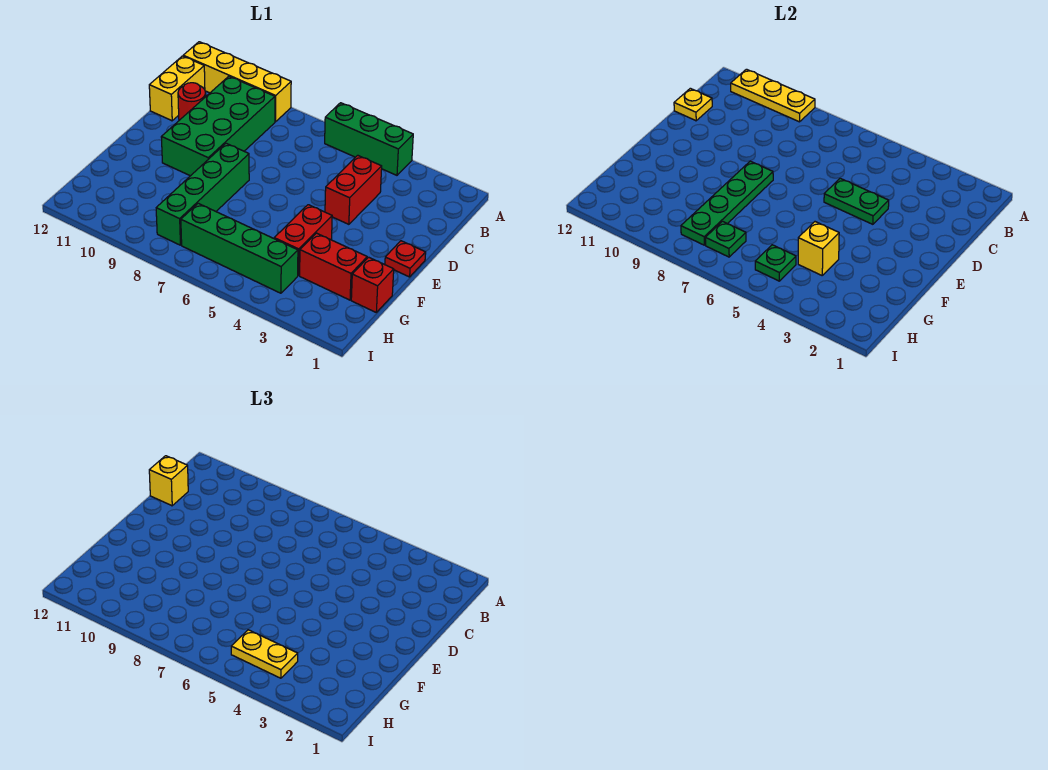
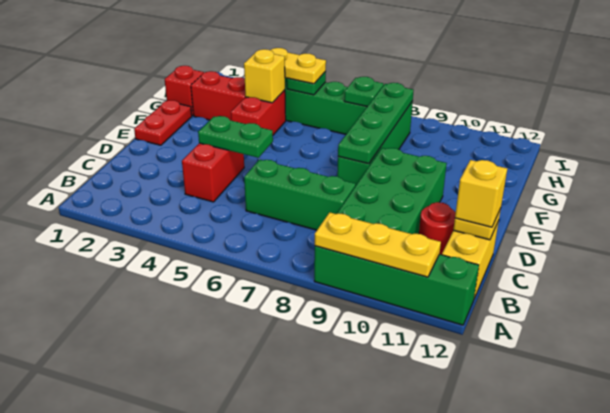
green 1x3 brick [325,103,413,175] -> green 1x3 brick moved to [244,160,356,230]
yellow 1x4 brick [183,42,291,122] -> green 1x4 brick [314,246,479,325]
red 1x1 plate [385,241,426,277] -> red 1x2 plate [134,100,192,145]

